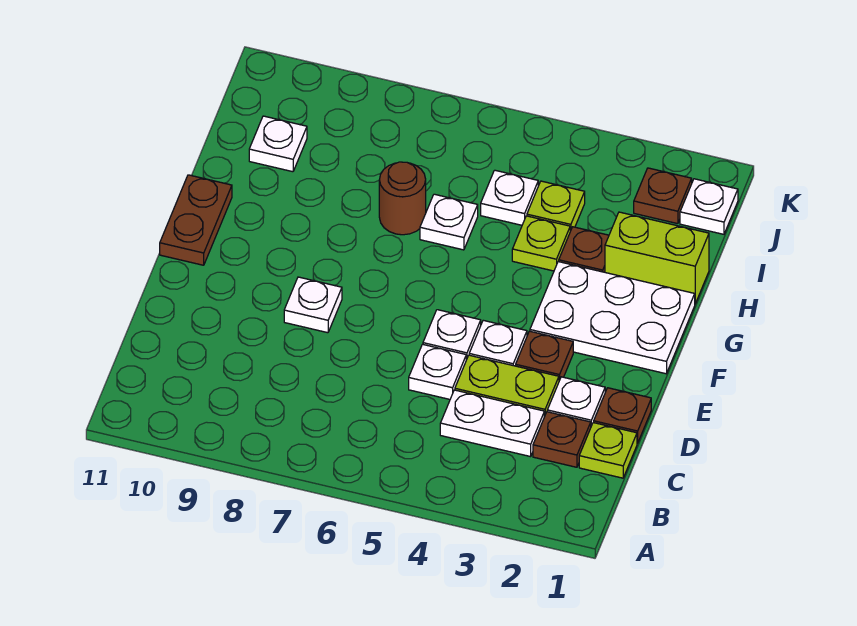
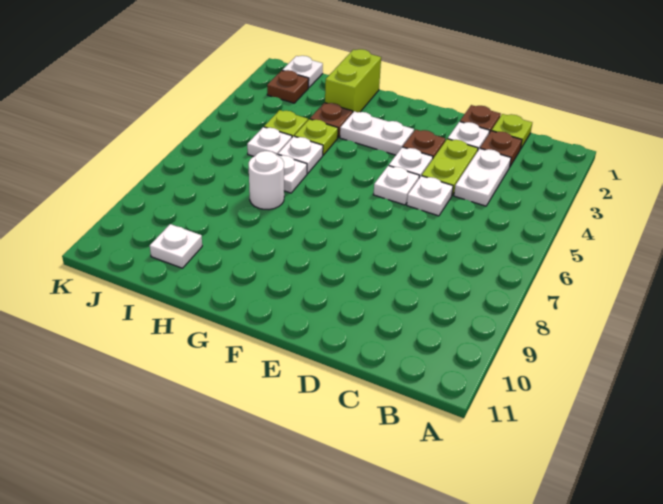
white 1x1 plate [284,277,342,333] -> white 1x1 plate moved to [278,136,323,174]
white 2x3 plate [530,262,695,374] -> white 1x2 plate [340,111,414,155]
brown 1x2 plate [160,175,232,265] -> none
brown 1x1 round brick [379,162,426,235] -> white 1x1 round brick [249,151,284,209]

